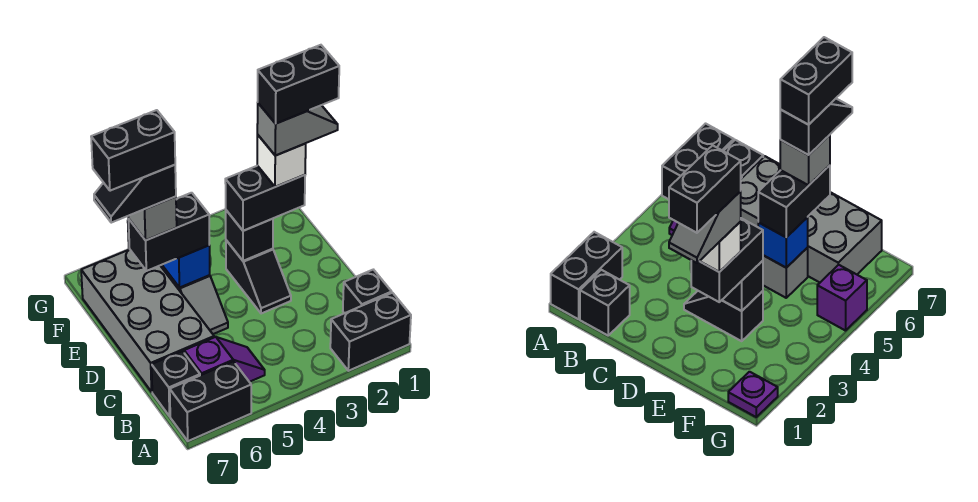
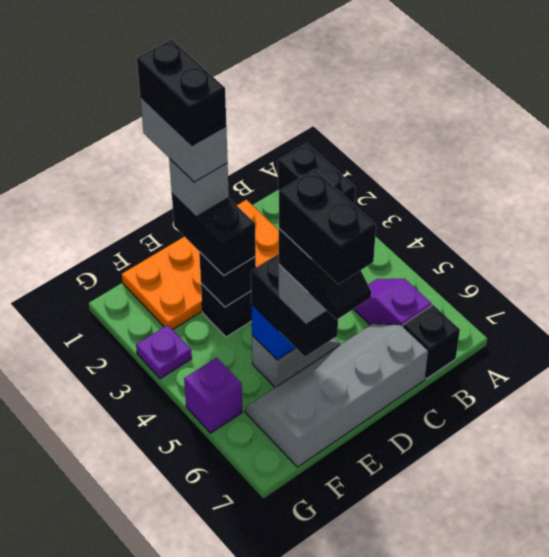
black 1x2 brick [170,361,251,441] -> none
black 1x1 brick [343,270,392,313] -> none
none -> orange 2x4 plate [122,200,279,330]
grey 2x4 brick [81,250,214,392] -> grey 2x4 slope [245,324,428,467]
grey 1x2 slope [257,103,338,156] -> grey 1x2 brick [140,97,228,182]
white 1x1 brick [257,135,306,187] -> grey 1x1 brick [169,159,229,217]
purple 1x1 plate [728,372,778,417] -> purple 1x1 plate moved to [136,325,192,379]

